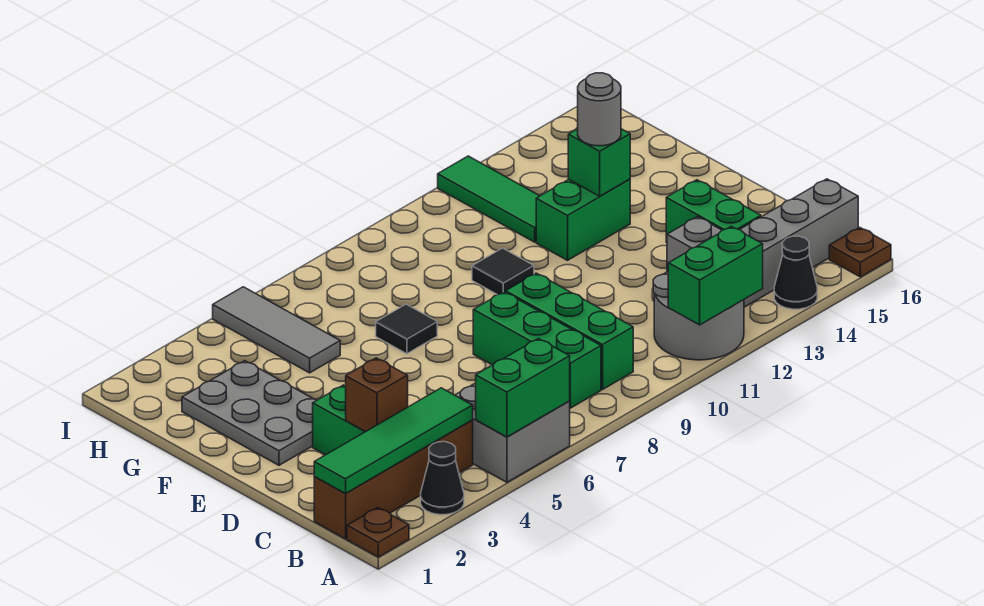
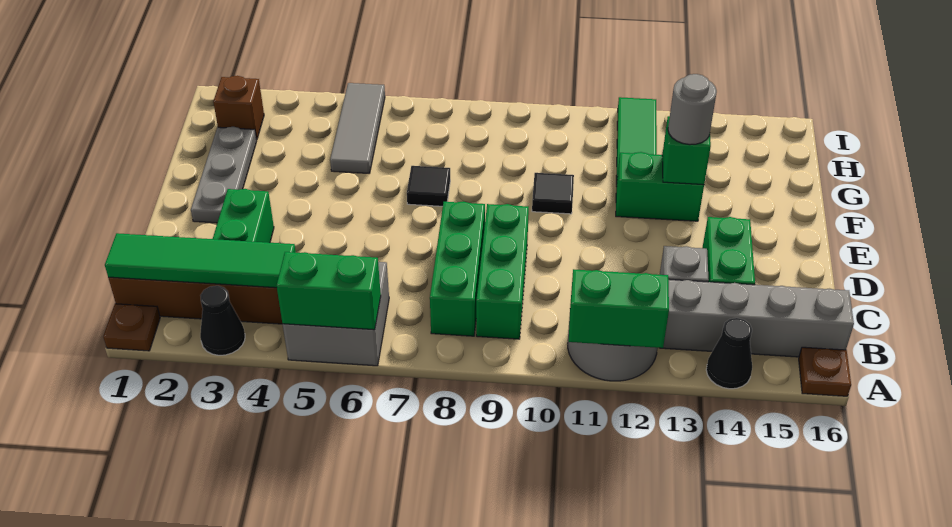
brown 1x1 brick [346,358,408,432] -> brown 1x1 brick moved to [213,76,264,140]
grey 2x3 plate [182,361,317,465] -> grey 1x3 plate [191,127,257,223]

